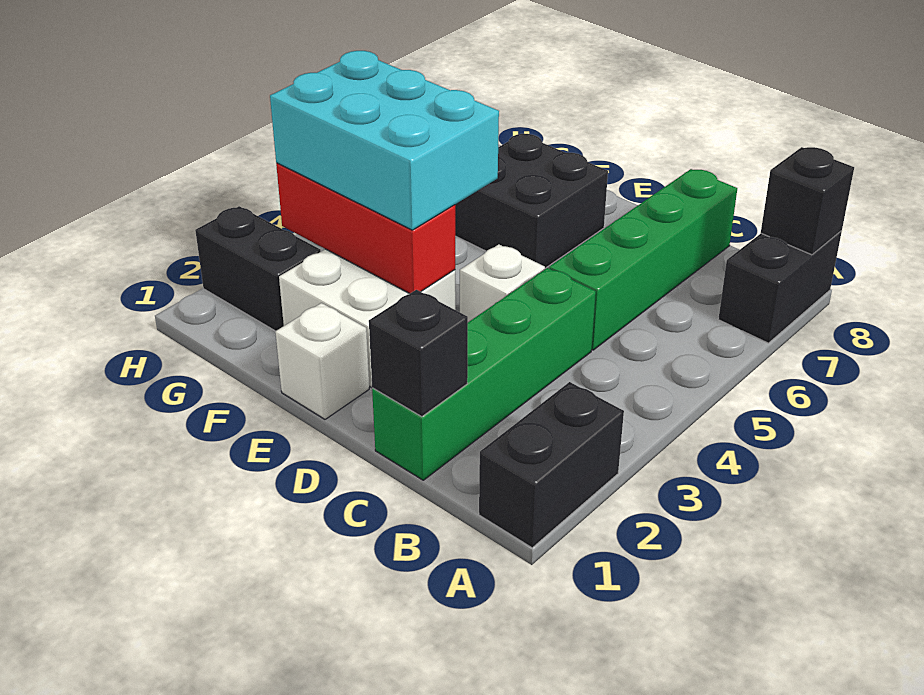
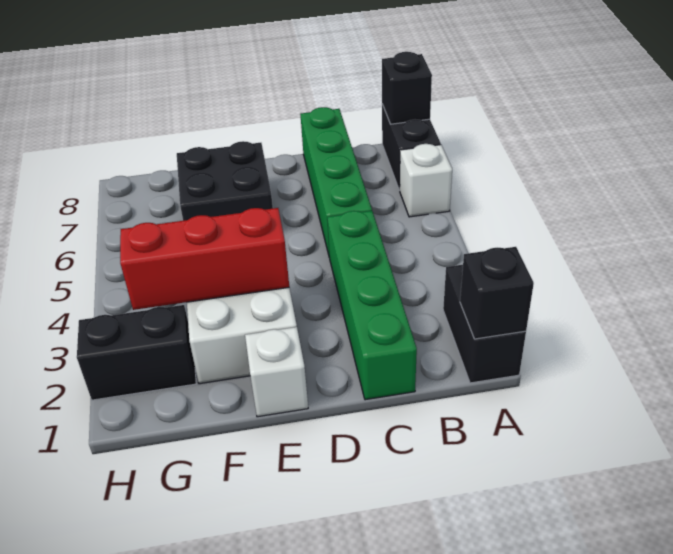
black 1x1 brick [369,290,468,417] -> black 1x1 brick moved to [460,247,534,339]
white 1x1 brick [460,244,545,322] -> white 1x1 brick moved to [399,144,452,217]
cyan 2x3 brick [270,51,499,230] -> none

